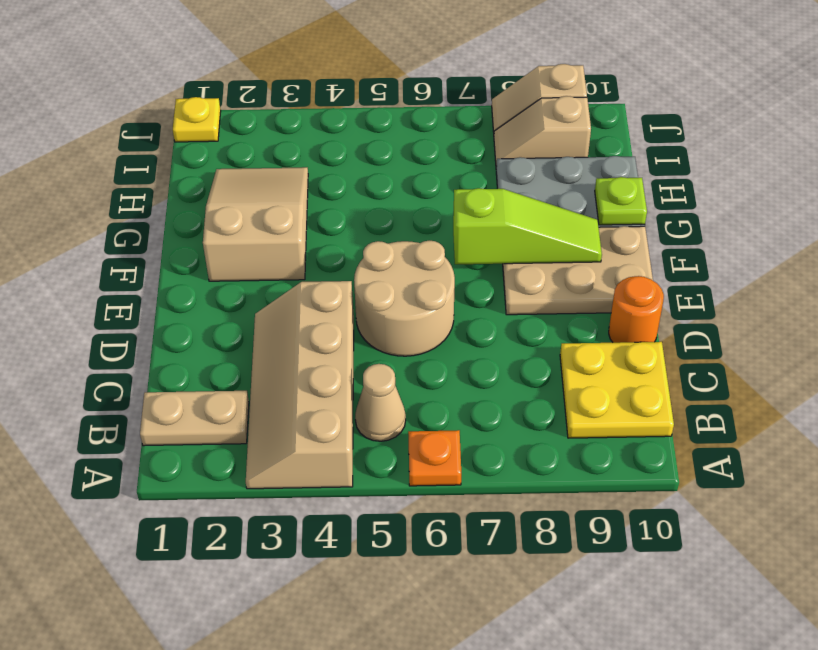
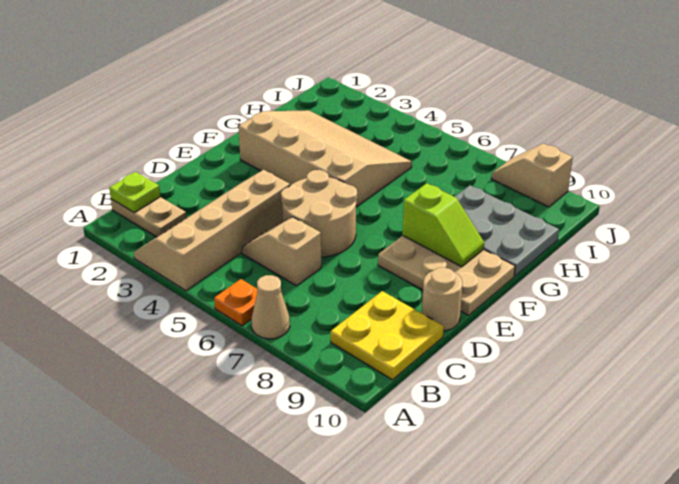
tan 1x1 cone [355,364,406,441] -> tan 1x1 cone moved to [251,275,290,339]
orange 1x1 round brick [609,276,664,343] -> tan 1x1 round brick [422,268,462,331]
tan 2x3 slope [203,167,308,281] -> tan 3x4 slope [239,110,412,207]
lime 1x3 slope [453,188,602,264] -> lime 1x2 slope [403,183,484,267]
lime 1x1 plate [595,177,647,225] -> lime 1x1 plate moved to [109,172,160,213]
tan 1x2 slope [494,96,591,166] -> tan 1x2 slope moved to [242,217,321,286]
yellow 1x1 plate [173,97,221,142] -> none

